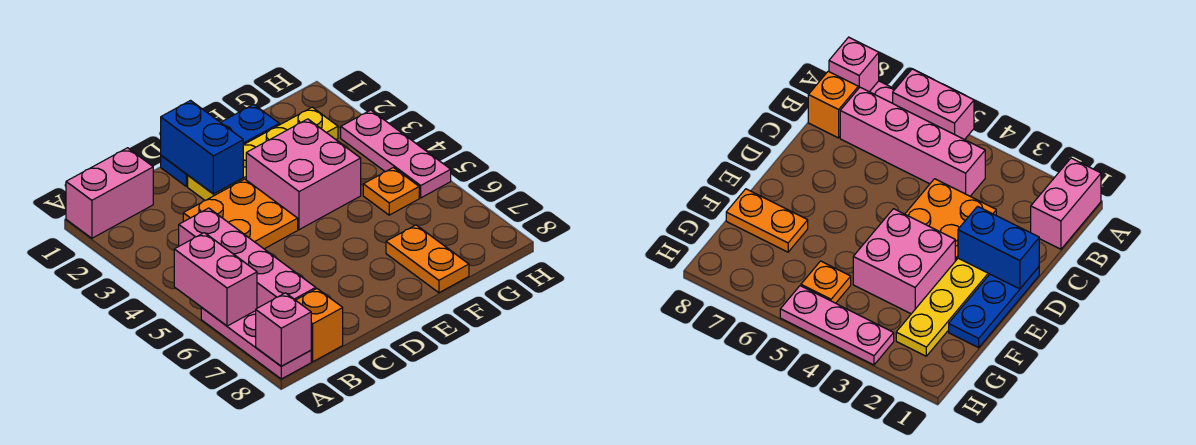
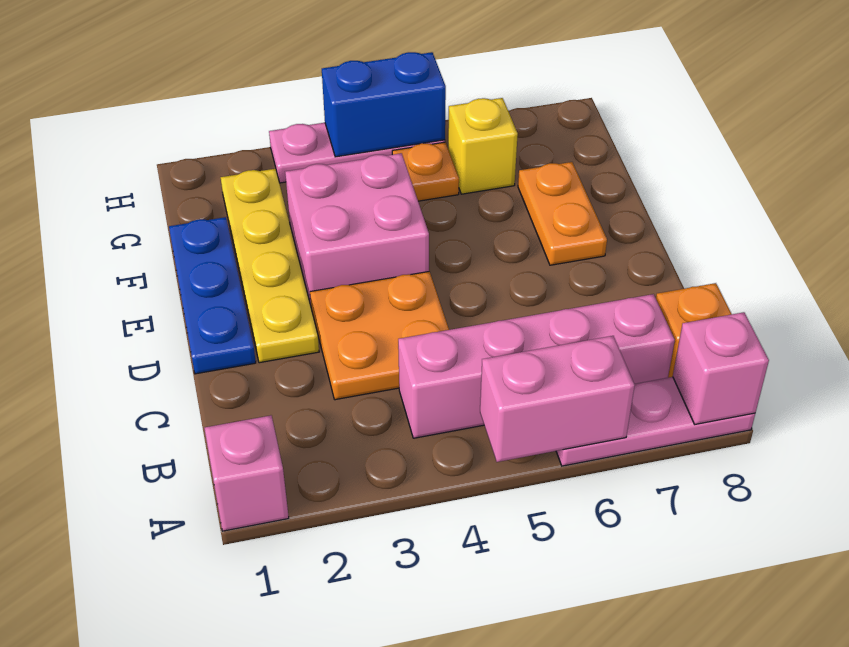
pink 1x2 brick [66,148,153,238] -> pink 1x1 brick [204,415,289,531]
blue 1x2 brick [161,101,243,194] -> blue 1x2 brick moved to [322,52,446,157]
orange 1x2 plate [386,225,469,293] -> orange 1x2 plate turned to [518,162,607,265]
none -> yellow 1x1 brick [448,98,518,194]

